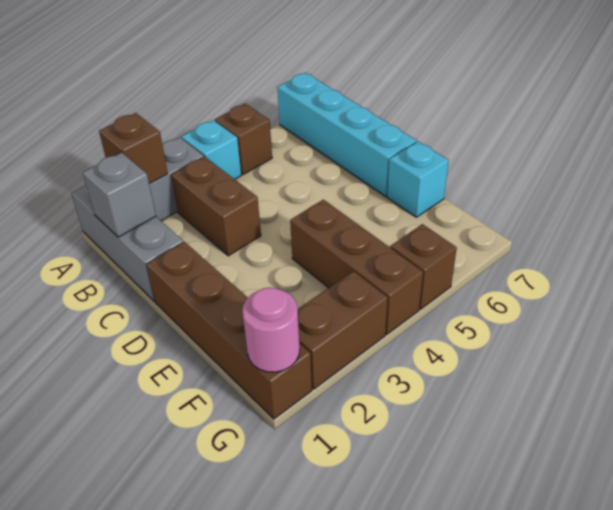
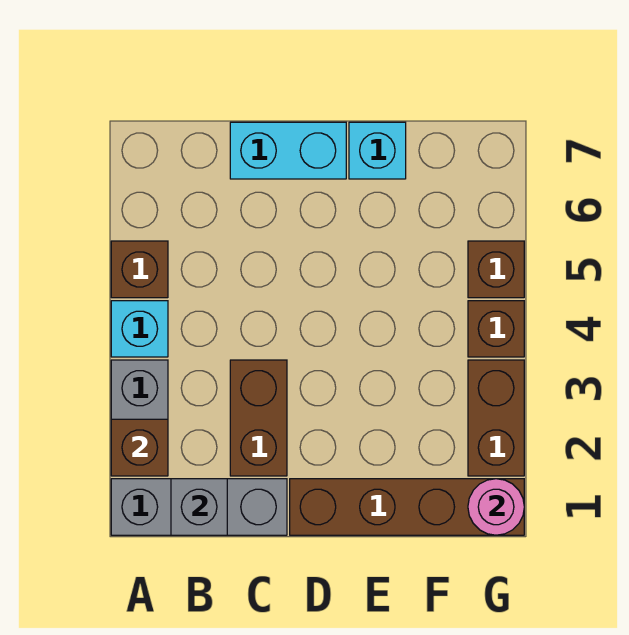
cyan 1x4 brick [277,73,416,197] -> cyan 1x2 brick [230,122,346,179]
brown 1x2 brick [171,156,261,256] -> brown 1x2 brick turned to [230,360,287,476]
brown 1x3 brick [290,200,423,334] -> brown 1x1 brick [468,301,524,357]

